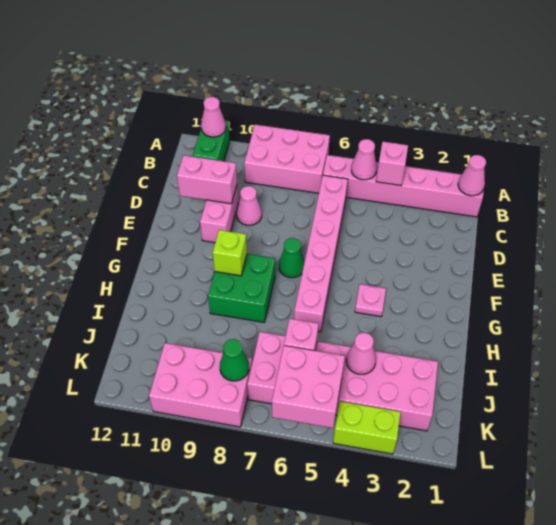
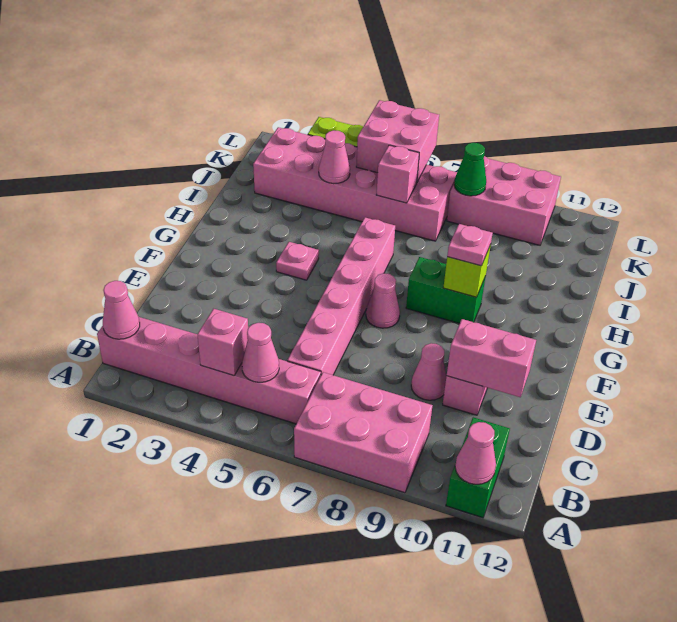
green 1x1 cone [279,238,305,278] -> pink 1x1 cone [366,273,400,328]
green 2x2 brick [208,254,275,322] -> green 1x2 brick [406,257,486,324]
none -> pink 1x1 plate [447,224,493,266]

